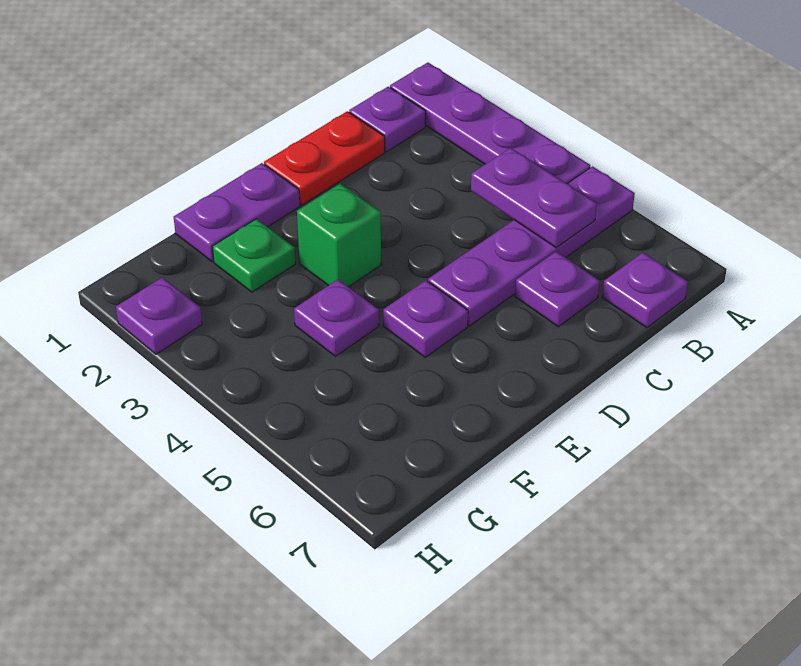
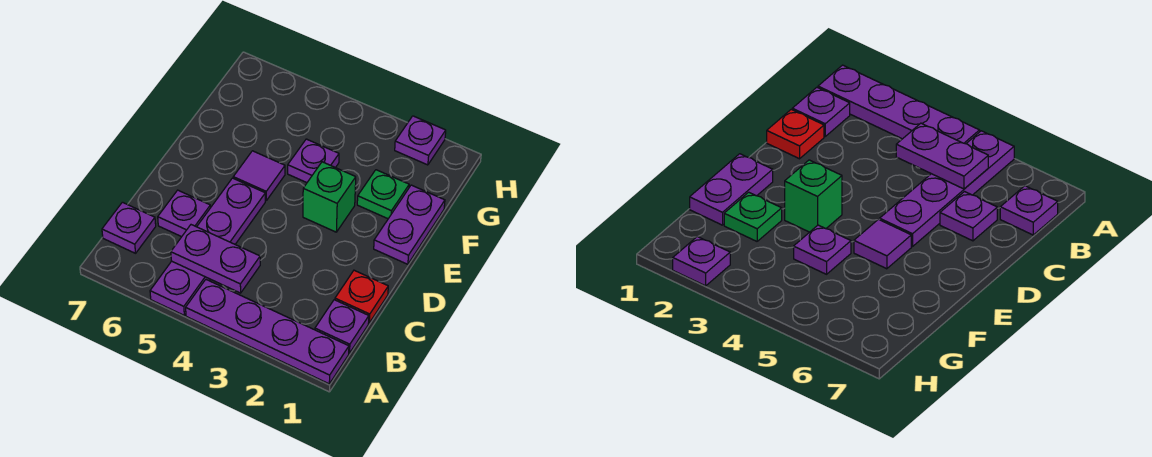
red 1x2 plate [264,111,385,205] -> red 1x1 plate [335,270,388,323]
purple 1x1 plate [383,280,468,357] -> purple 1x1 tile [233,151,285,200]

